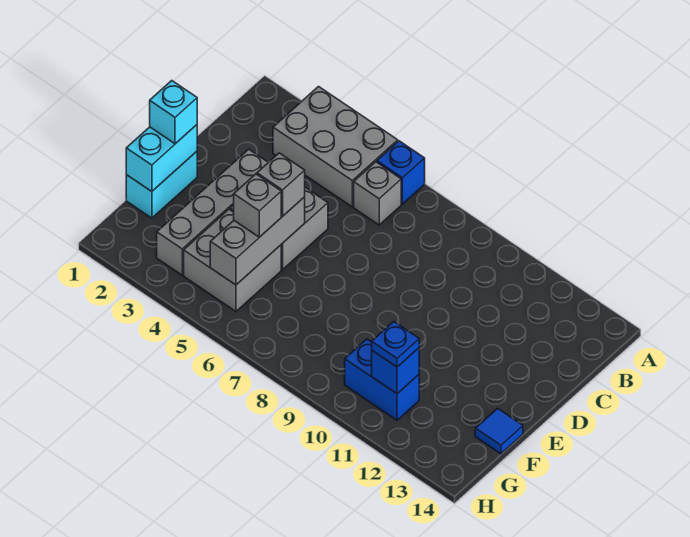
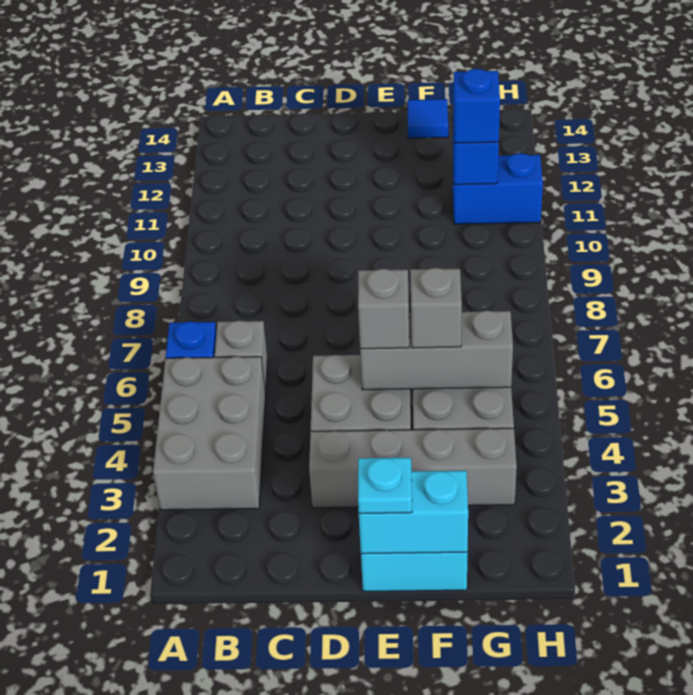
cyan 1x1 brick [150,81,197,144] -> cyan 1x1 plate [358,458,412,514]
blue 1x2 brick [345,339,419,420] -> blue 1x2 brick turned to [453,153,543,224]
blue 1x1 plate [372,322,419,367] -> blue 1x1 brick [453,69,500,143]

